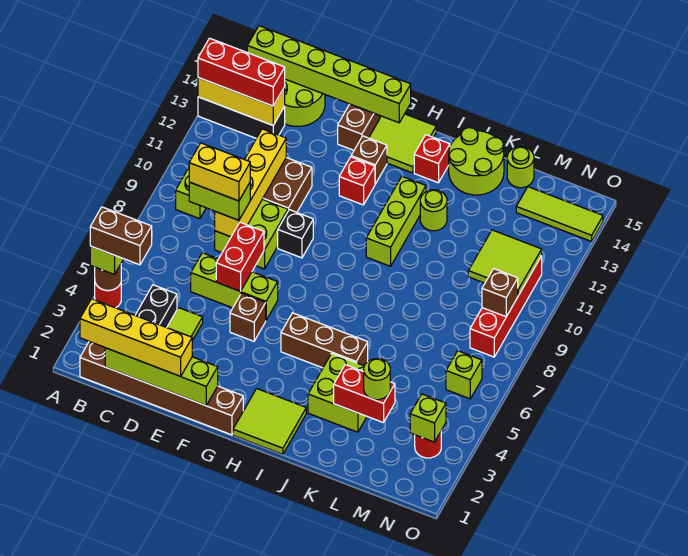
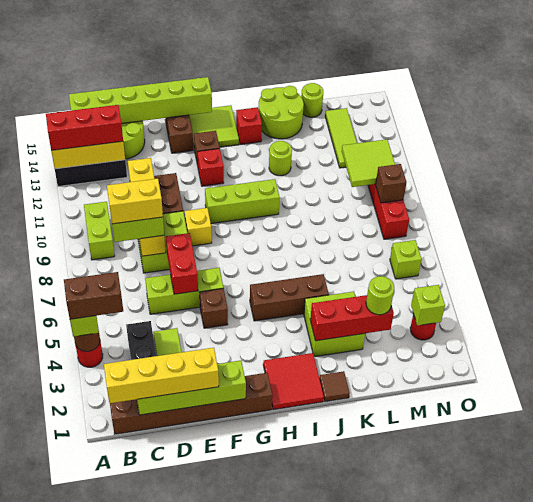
black 1x1 brick [278,210,313,258] -> yellow 1x1 brick [185,208,212,246]
lime 2x2 tile [233,389,306,454] -> red 2x2 tile [263,353,324,410]
lime 1x3 brick [366,177,426,266] -> lime 1x3 brick turned to [205,179,280,224]
none -> brown 1x1 tile [319,371,350,402]
red 1x2 brick [334,365,395,422] -> red 1x3 brick [310,295,394,341]
lime 1x3 tile [516,187,603,241] -> lime 1x3 tile turned to [325,108,357,168]

